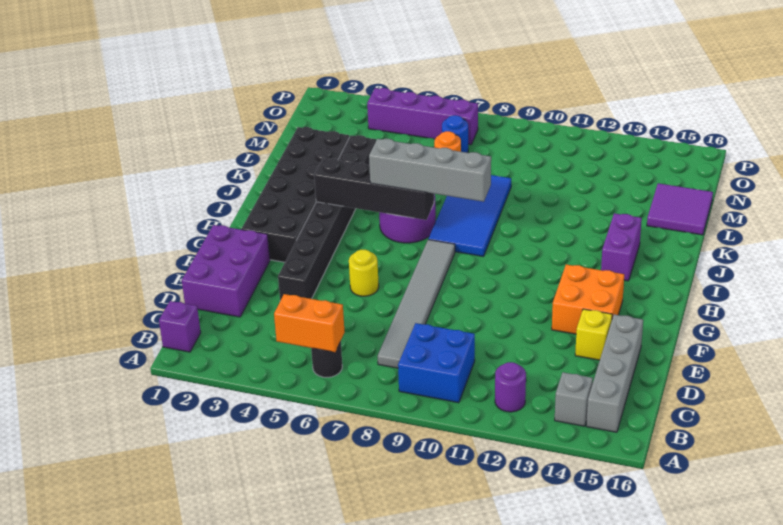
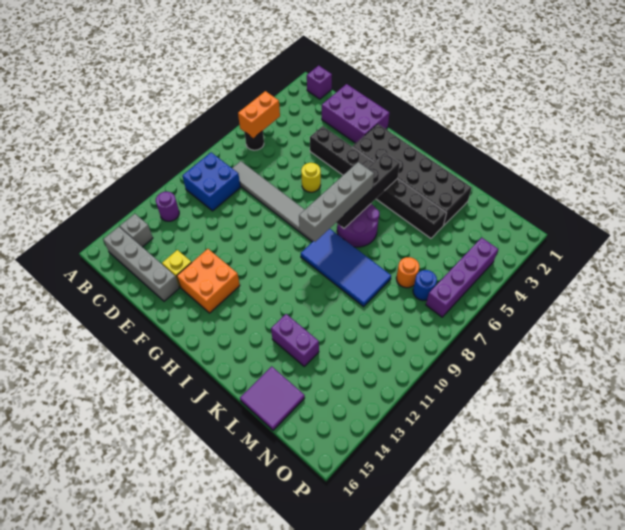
purple 1x2 brick [601,213,642,281] -> purple 1x2 brick moved to [271,314,319,366]

